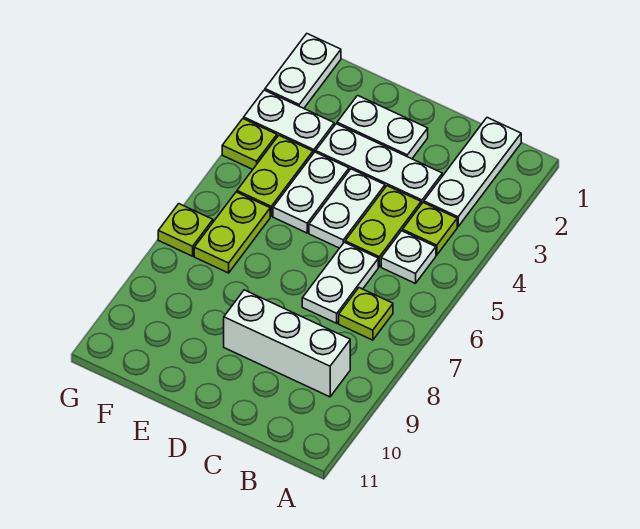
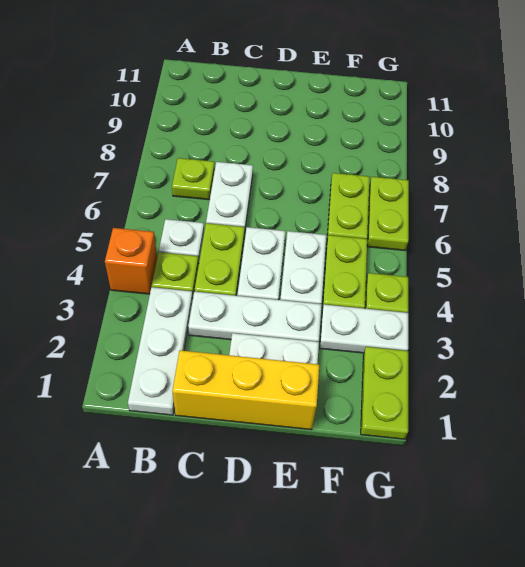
none -> orange 1x1 brick [105,228,157,294]
white 1x3 brick [224,290,350,397] -> none
none -> yellow 1x3 brick [172,350,319,430]
white 1x2 plate [265,34,341,108] -> lime 1x2 plate [361,347,408,439]
lime 1x1 plate [158,204,213,256] -> lime 1x2 plate [367,177,409,251]

